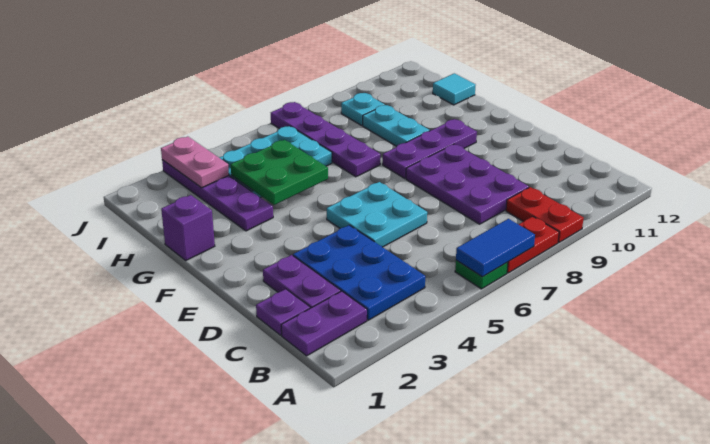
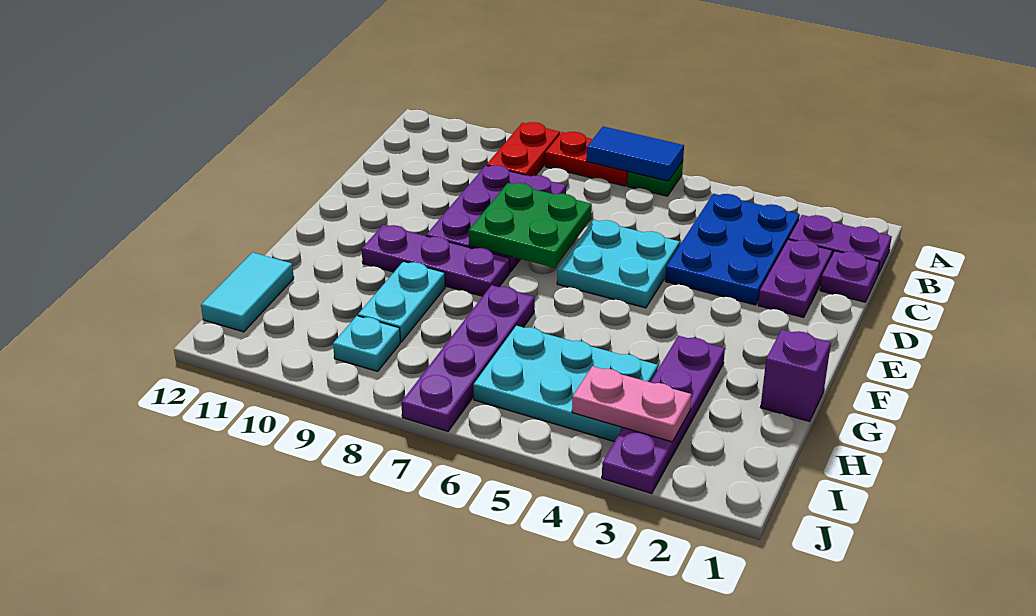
green 2x2 plate [231,140,328,205] -> green 2x2 plate moved to [469,183,592,268]
cyan 1x1 tile [433,73,475,105] -> cyan 1x2 tile [201,252,294,332]
pink 1x2 plate [161,137,229,188] -> pink 1x2 plate turned to [572,366,692,442]

